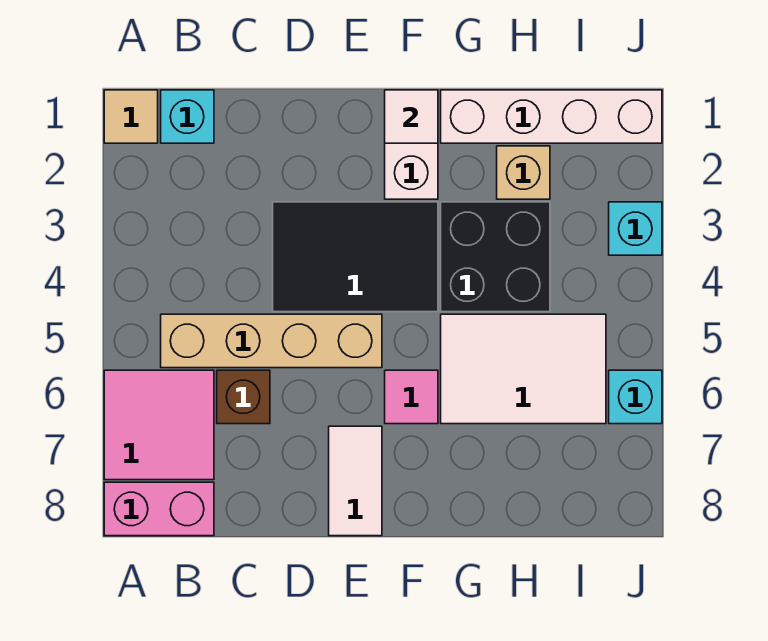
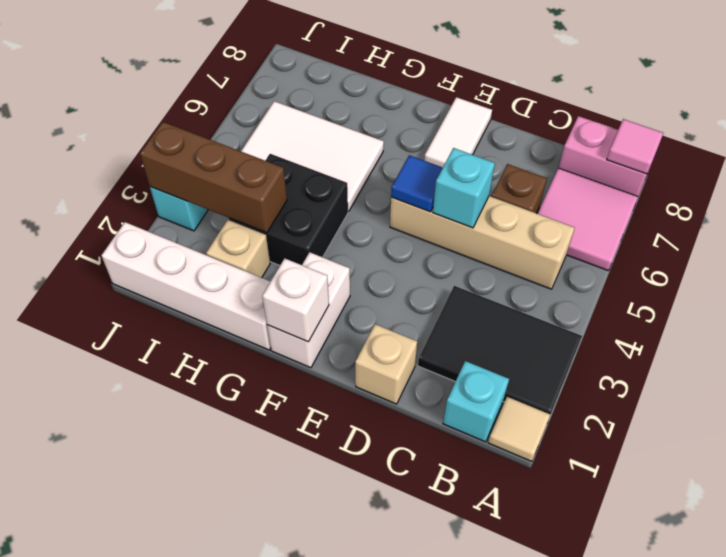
none -> tan 1x1 brick [355,324,417,404]
black 2x3 tile [273,202,438,312] -> black 2x3 tile moved to [418,286,582,415]
none -> blue 1x1 tile [391,155,443,212]
white 1x1 tile [385,90,438,143] -> white 1x1 brick [262,258,329,342]
pink 1x1 tile [385,370,438,424] -> pink 1x1 tile moved to [607,119,663,174]
none -> brown 1x3 brick [140,122,287,233]
cyan 1x1 brick [609,370,662,424] -> cyan 1x1 brick moved to [433,148,495,228]

